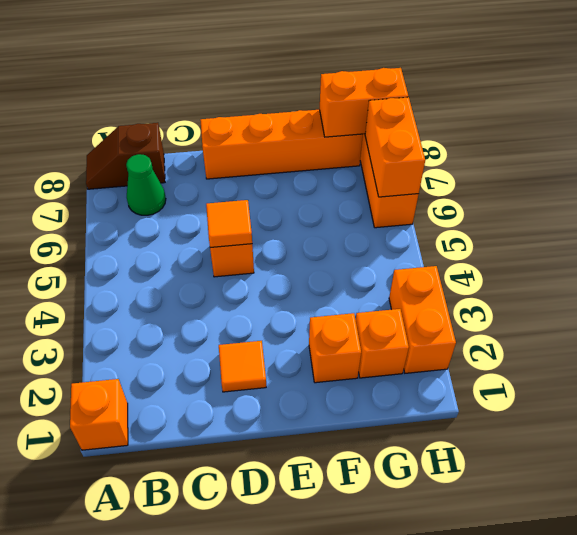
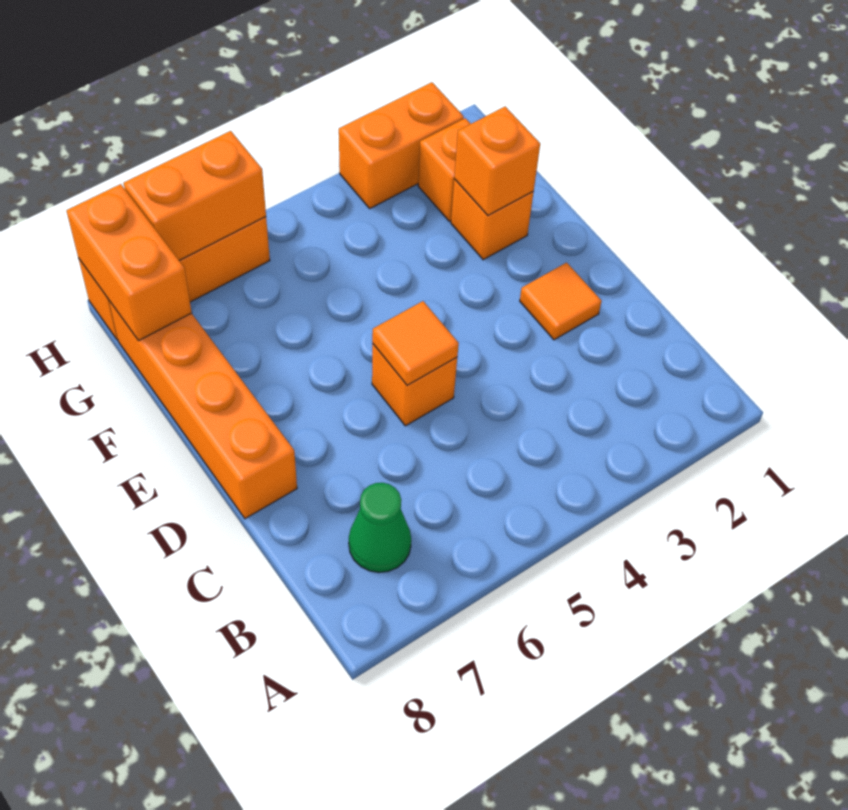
orange 1x1 brick [70,379,128,450] -> orange 1x1 brick moved to [454,107,540,216]
brown 1x2 slope [86,123,165,189] -> none

